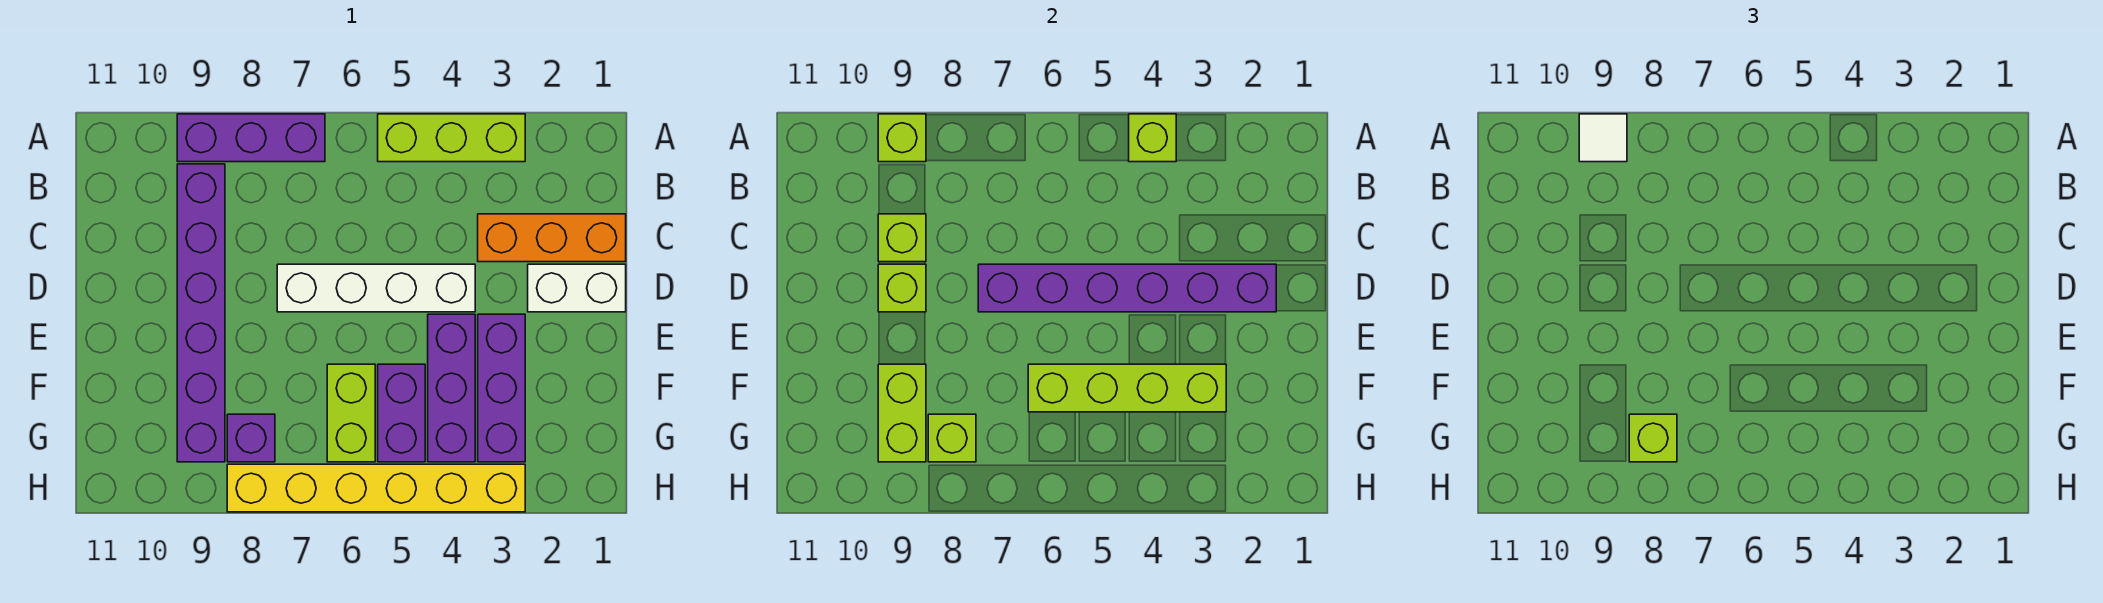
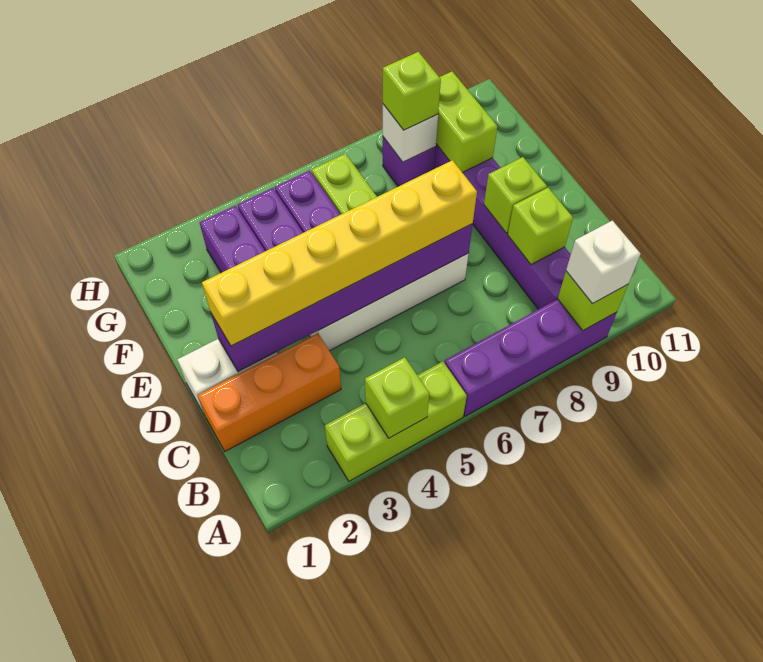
purple 1x3 brick [177,114,325,162] -> purple 1x4 brick [445,299,617,416]
white 1x1 tile [1579,114,1627,162] -> white 1x1 brick [566,221,641,304]
lime 1x4 brick [1028,364,1226,412] -> none
lime 1x1 brick [928,414,976,462] -> white 1x1 brick [383,104,438,162]
yellow 1x6 brick [227,464,525,512] -> yellow 1x6 brick moved to [202,160,477,346]

